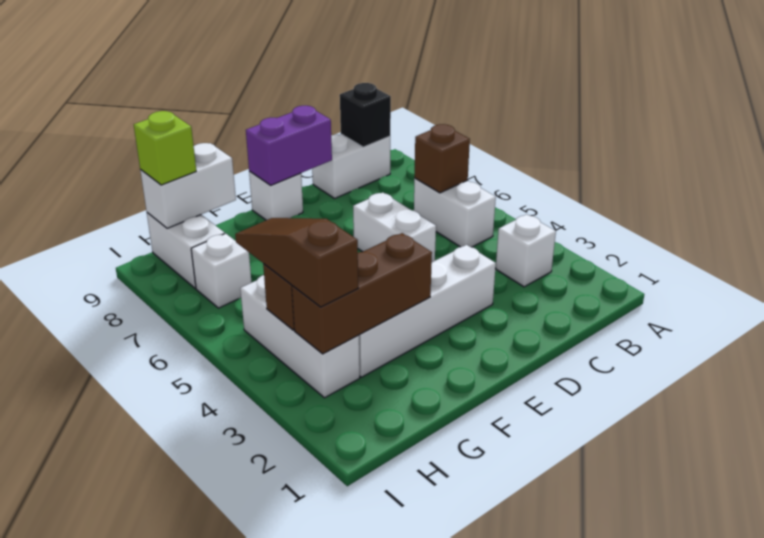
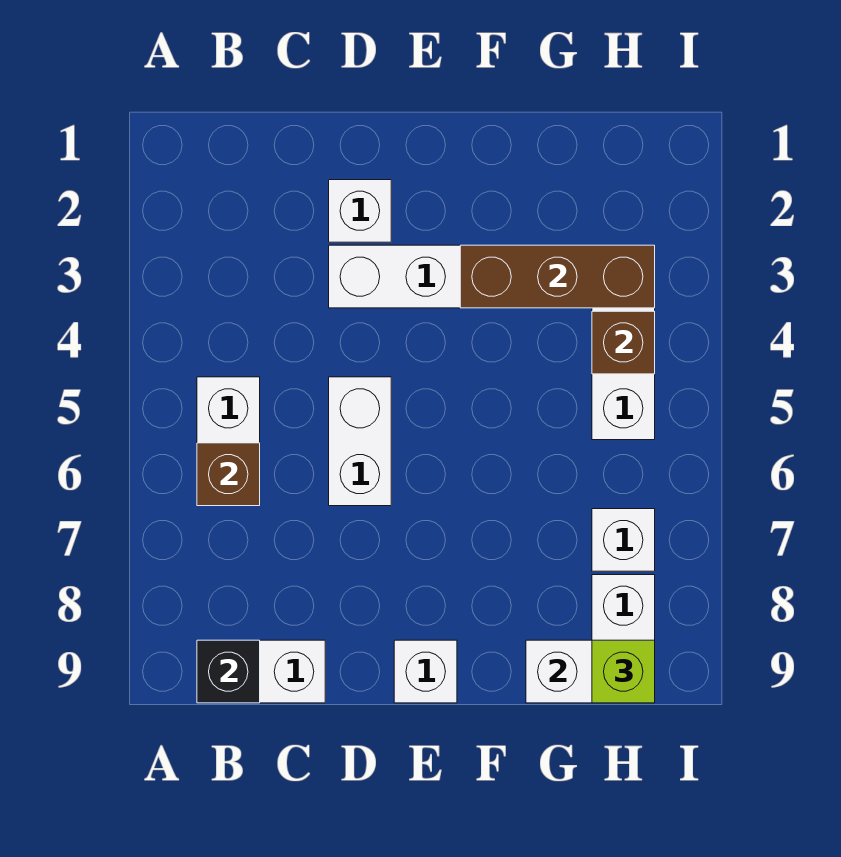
white 1x1 brick [496,214,556,287] -> white 1x1 brick moved to [329,180,391,242]
purple 1x2 brick [246,106,332,185] -> none
brown 1x3 slope [235,218,358,307] -> none

